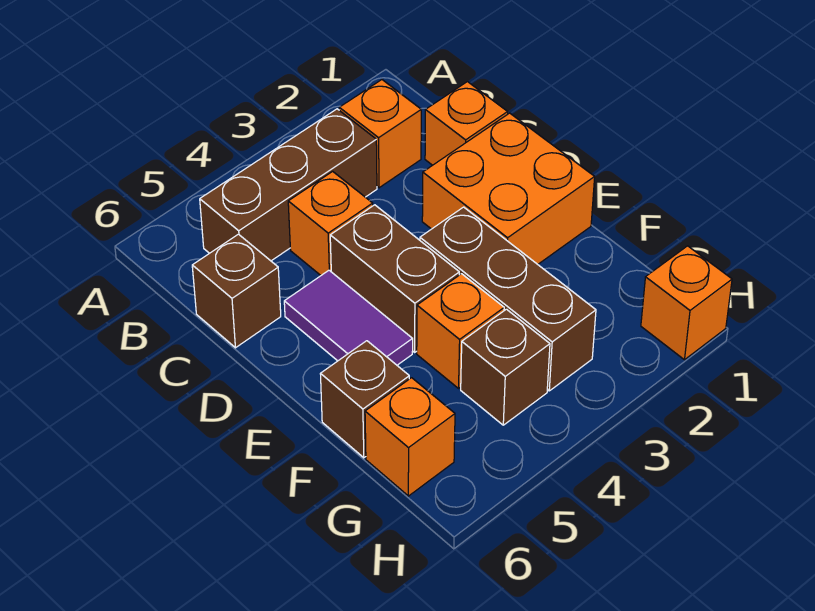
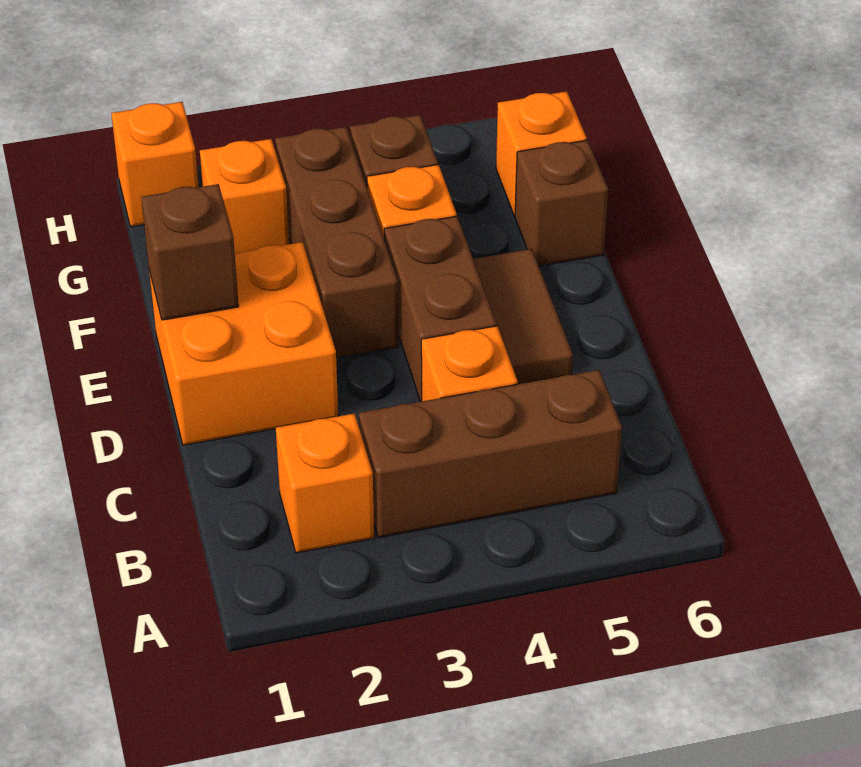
orange 1x1 brick [425,82,508,165] -> orange 1x1 brick moved to [200,139,289,253]
brown 1x1 brick [192,234,281,348] -> brown 1x1 brick moved to [141,184,239,320]
purple 1x2 tile [284,270,413,365] -> brown 1x2 tile [473,249,573,384]

